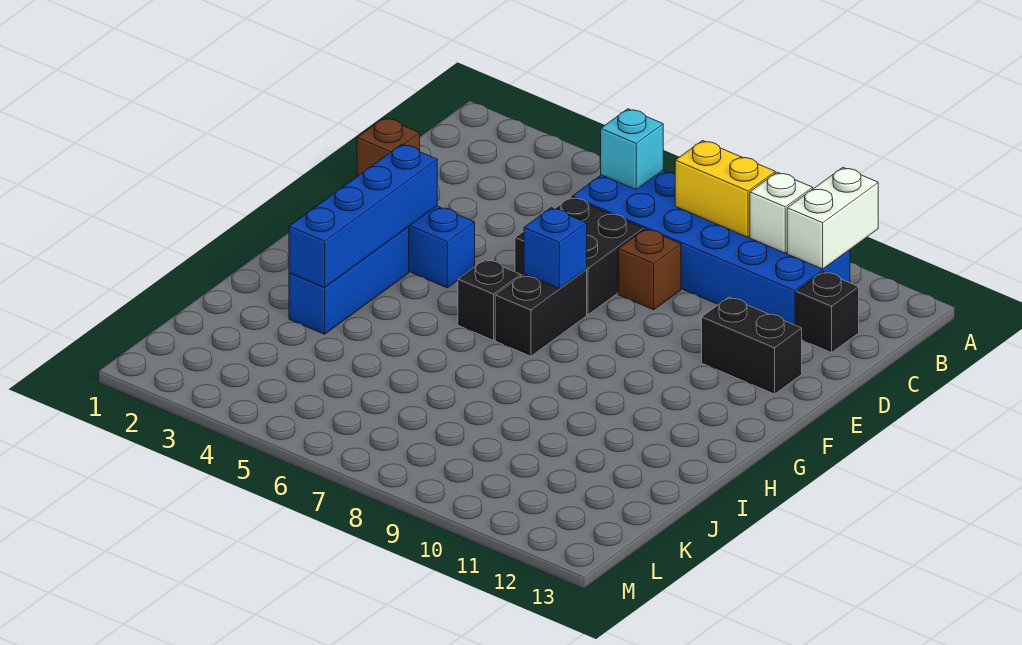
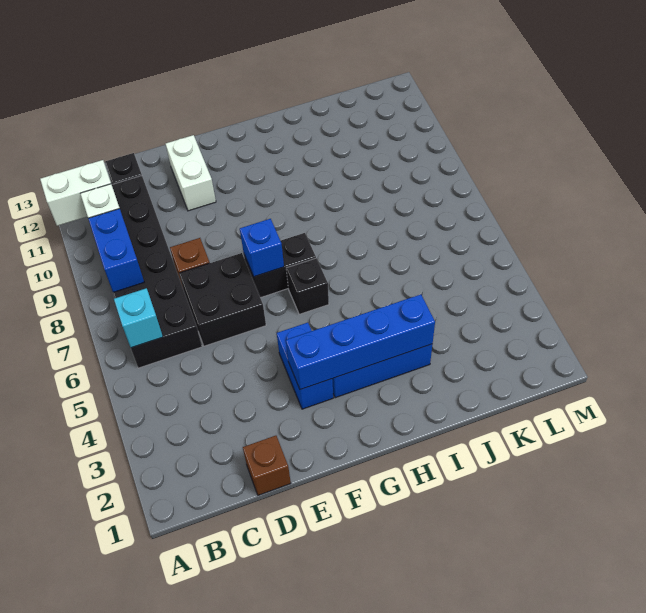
blue 2x6 brick [572,171,850,326] -> black 2x6 brick [112,176,202,368]
yellow 1x2 brick [675,141,775,237] -> blue 1x2 brick [88,209,144,292]
black 1x2 brick [702,297,802,394] -> white 1x2 brick [166,135,216,211]

